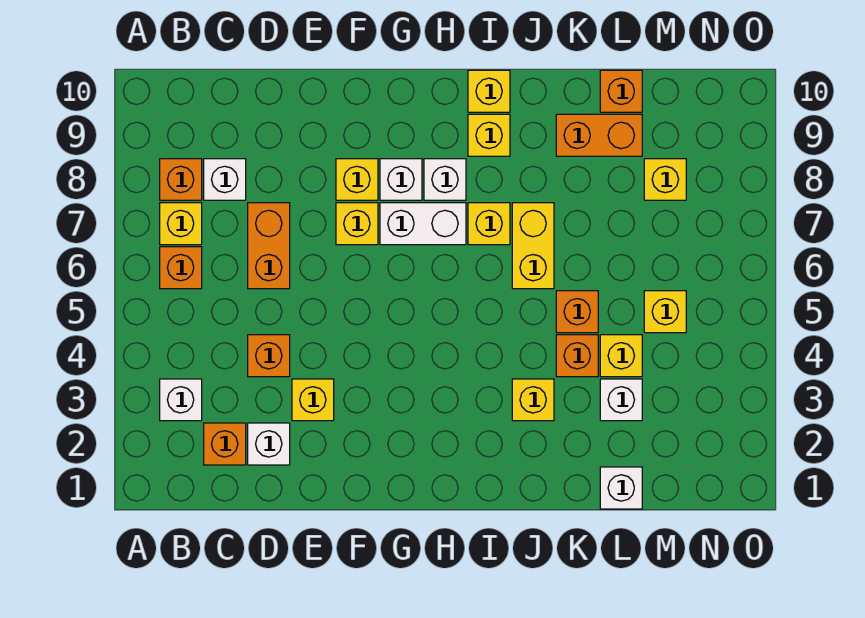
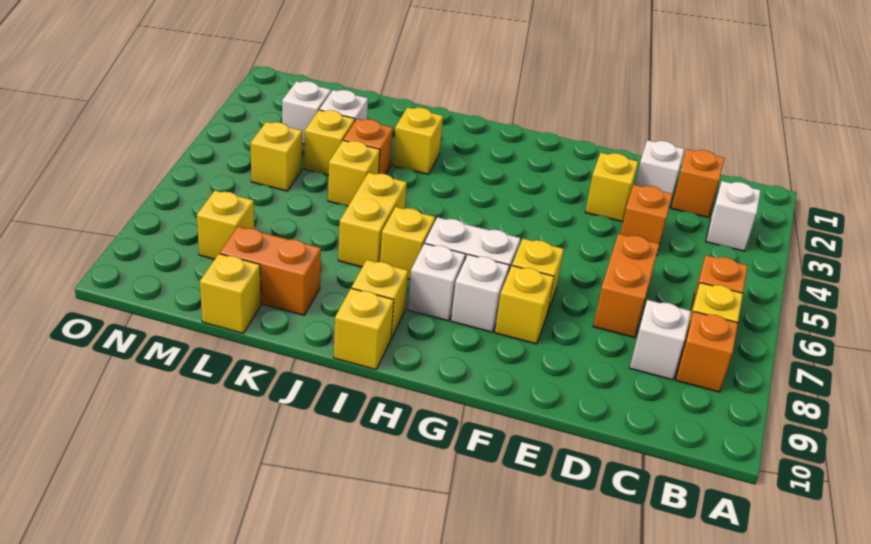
orange 1x1 brick [556,291,598,333] -> yellow 1x1 brick [328,140,380,206]
white 1x1 brick [600,467,642,509] -> white 1x1 brick moved to [282,81,331,144]
orange 1x1 brick [600,70,642,112] -> yellow 1x1 brick [200,254,261,333]

